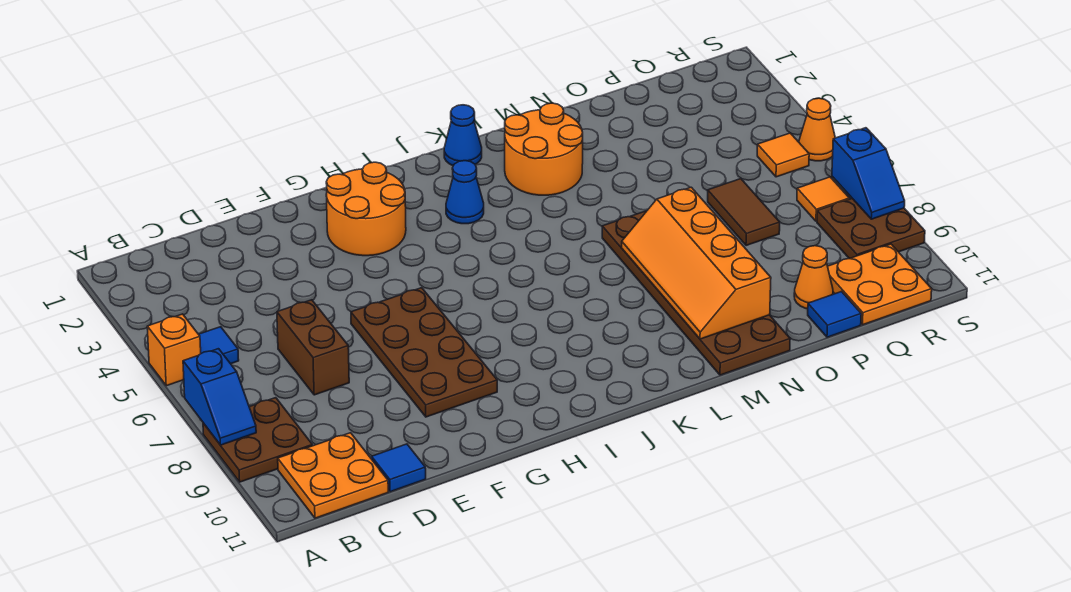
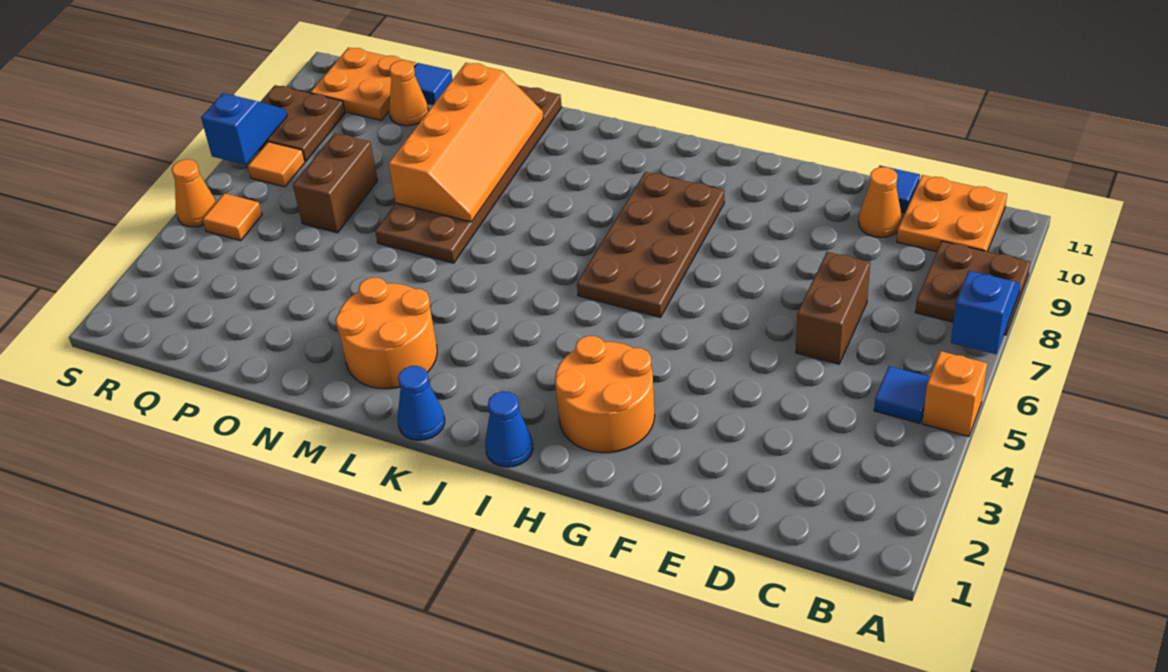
none -> orange 1x1 cone [859,167,902,238]
brown 2x4 plate [351,288,497,417] -> brown 2x4 plate moved to [577,172,724,317]
blue 1x1 cone [446,161,484,224] -> blue 1x1 cone moved to [485,391,533,467]
brown 1x2 tile [708,179,780,246] -> brown 1x2 brick [293,133,378,233]

